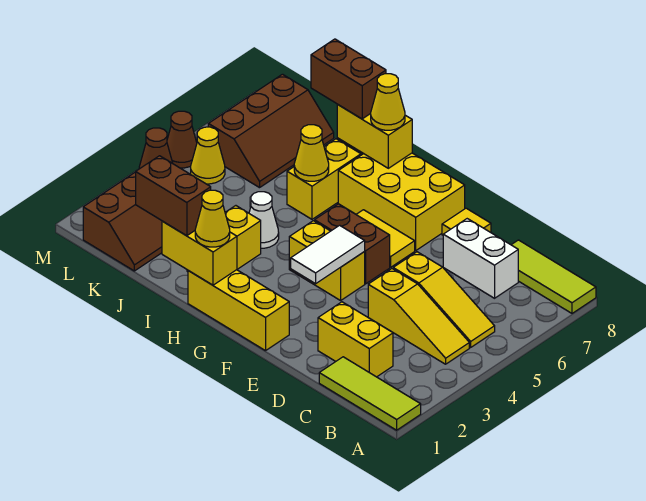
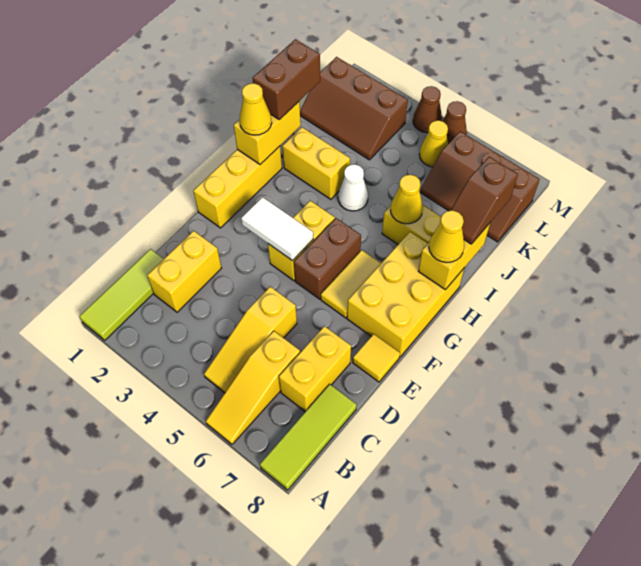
yellow 1x3 slope [368,269,469,364] -> yellow 1x3 slope moved to [206,331,300,444]
white 1x2 brick [443,219,518,298] -> yellow 1x2 brick [279,326,351,412]
brown 1x2 brick [311,39,386,119] -> brown 1x2 slope [451,157,518,244]

